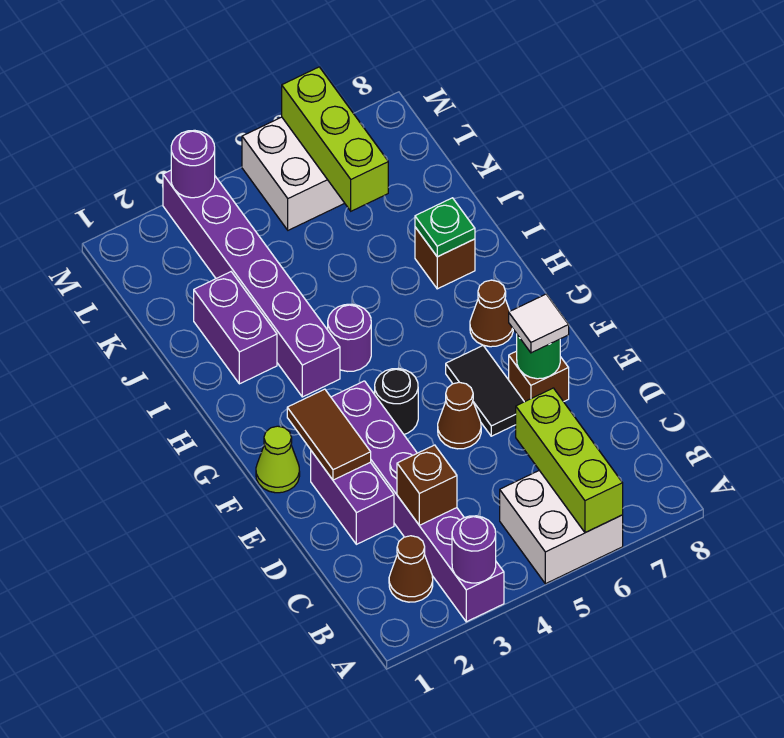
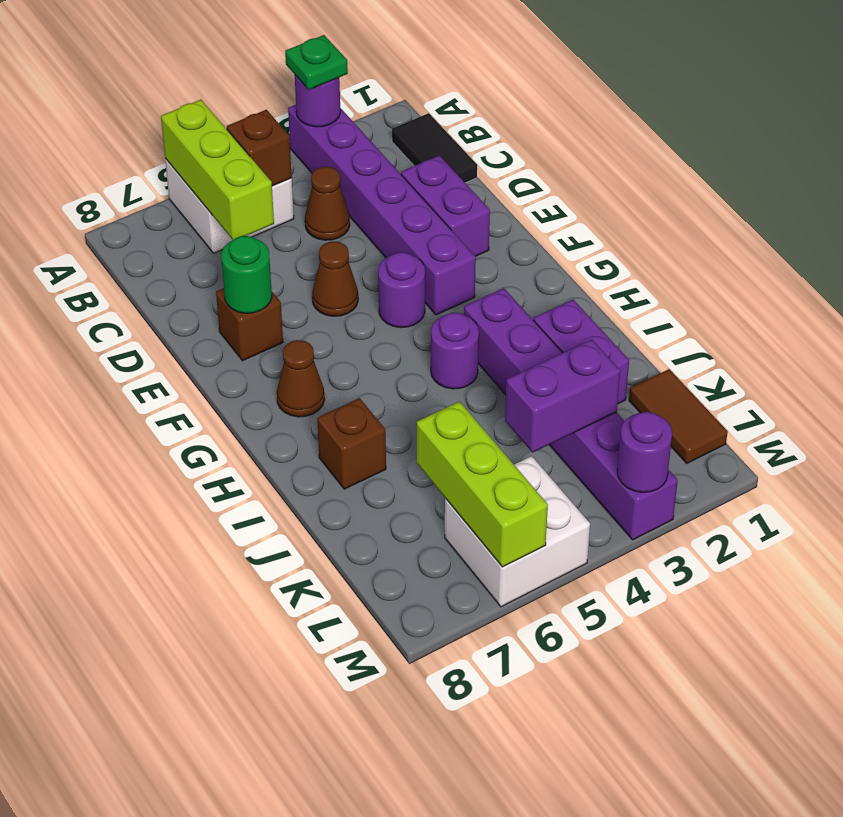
brown 1x1 cone [389,536,433,602] -> brown 1x1 cone moved to [305,167,350,240]
brown 1x1 brick [397,445,457,525] -> brown 1x1 brick moved to [227,110,292,186]
brown 1x2 tile [287,389,371,480] -> brown 1x2 tile moved to [629,369,728,463]
black 1x2 tile [446,346,524,436] -> black 1x2 tile moved to [392,113,477,183]
white 1x1 tile [509,294,569,353] -> none
lime 1x1 cone [256,426,300,493] -> none
black 1x1 round brick [375,368,418,434] -> purple 1x1 round brick [378,252,425,328]
green 1x1 plate [415,198,475,257] -> green 1x1 plate moved to [285,35,348,90]
none -> purple 1x2 brick [505,339,620,452]

